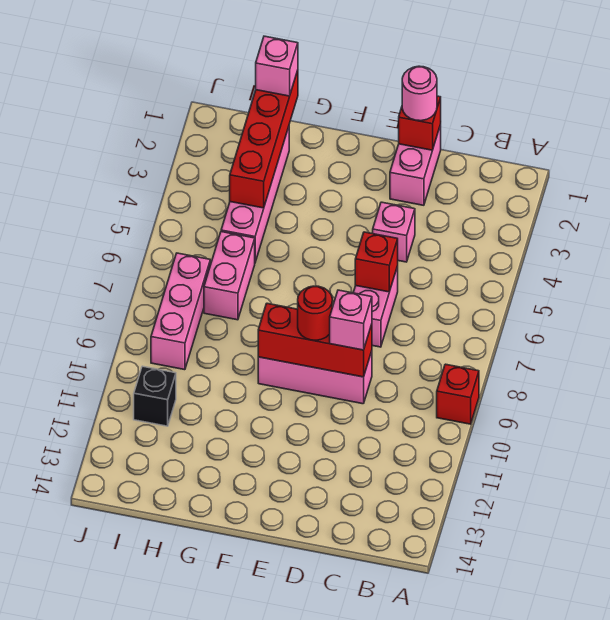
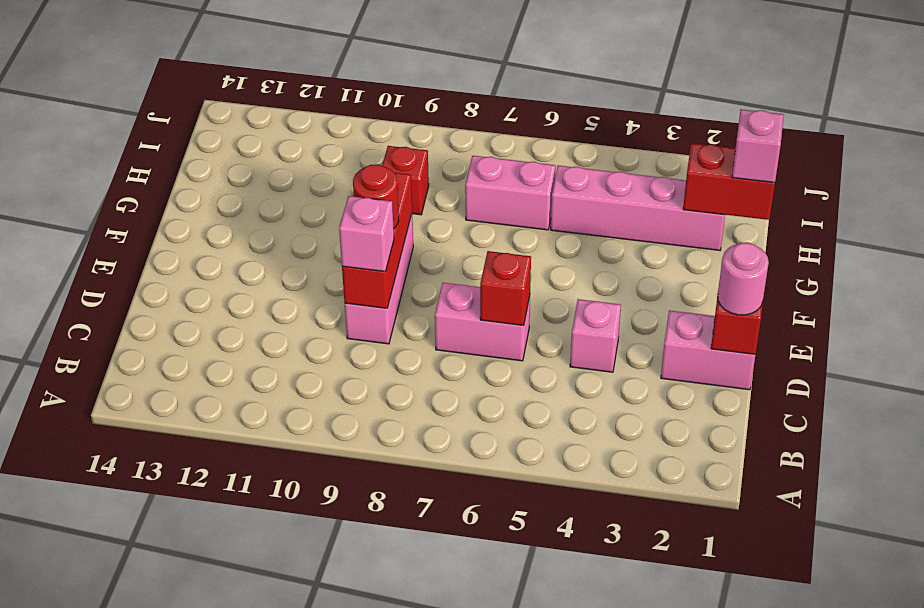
red 1x1 brick [437,364,479,424] -> red 1x1 brick moved to [382,146,429,215]
red 1x4 brick [230,70,298,208] -> red 1x2 brick [683,143,775,220]
pink 1x3 brick [151,253,210,370] -> none
black 1x1 brick [134,366,176,426] -> none

